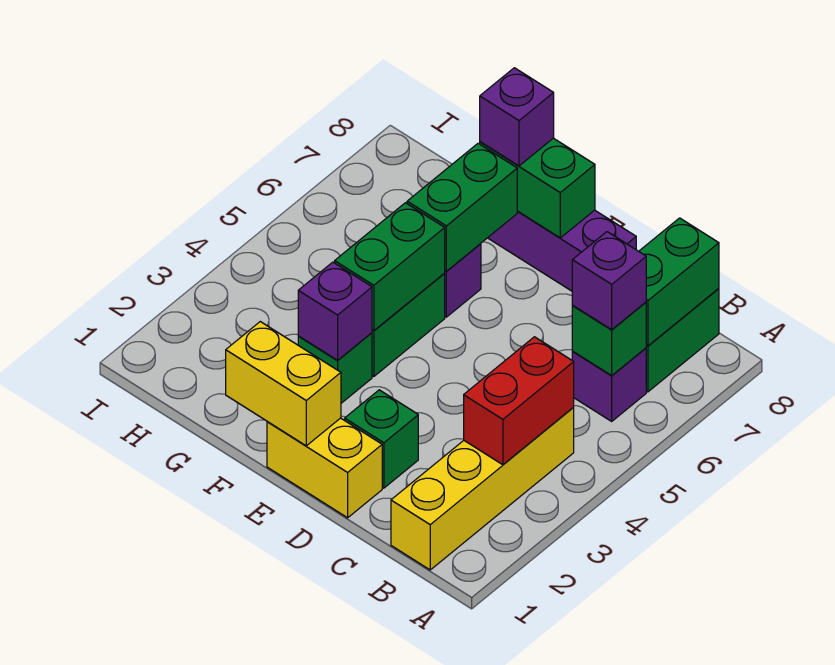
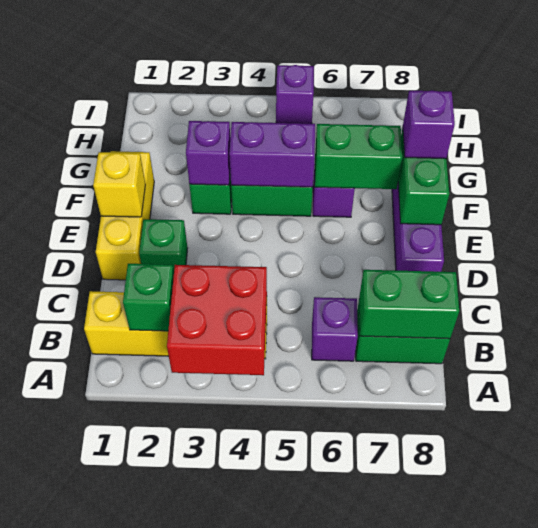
red 1x2 brick [464,337,574,465] -> red 2x2 brick [167,265,267,375]
green 1x1 brick [572,302,646,375] -> green 1x1 brick moved to [123,264,174,331]
purple 1x1 brick [572,232,646,330] -> purple 1x1 brick moved to [276,65,314,124]
yellow 1x2 brick [267,418,382,518] -> yellow 1x3 brick [96,151,154,280]
yellow 1x2 brick [226,322,341,446] -> yellow 1x1 brick [93,152,145,217]
green 1x2 brick [335,203,445,331] -> purple 1x2 brick [229,122,315,187]

